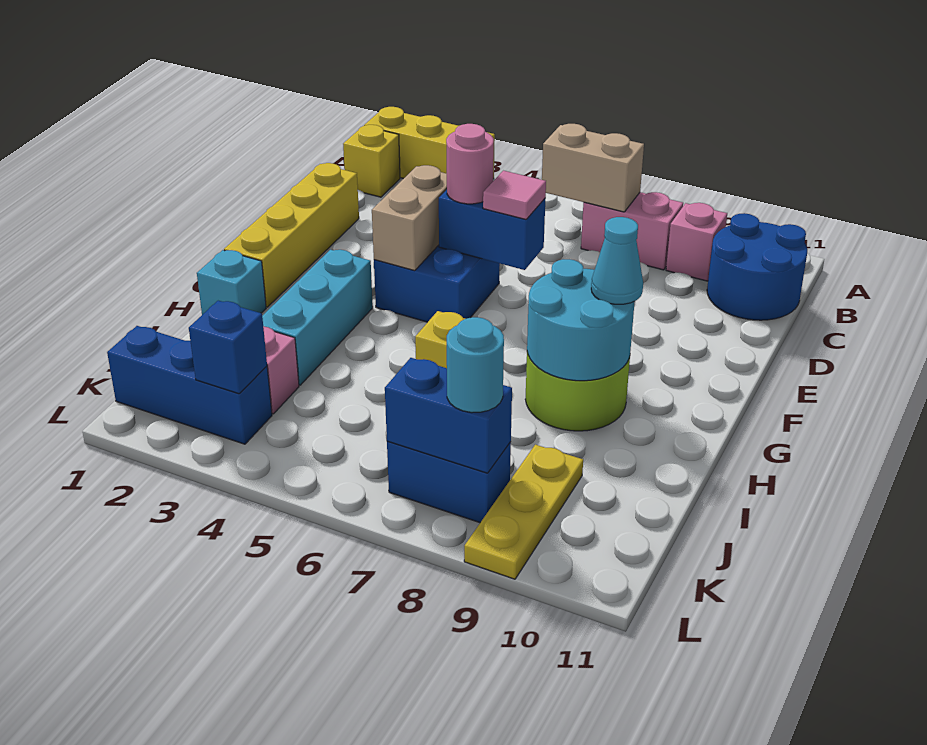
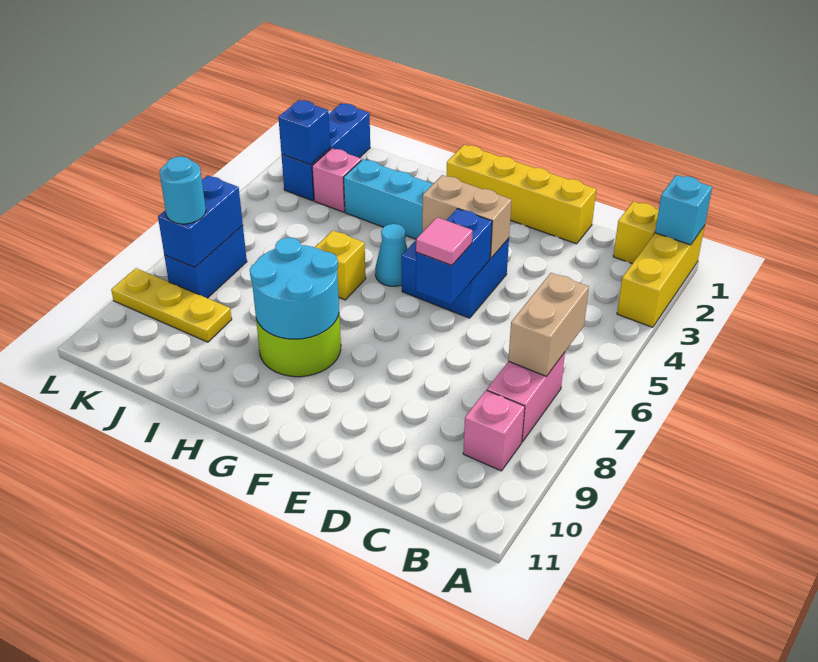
blue 2x2 round brick [707,213,807,320] -> none
pink 1x1 round brick [446,124,494,204] -> none
cyan 1x1 cone [591,217,643,304] -> cyan 1x1 cone moved to [375,224,407,286]
cyan 1x1 brick [197,250,266,315] -> cyan 1x1 brick moved to [655,175,712,245]

